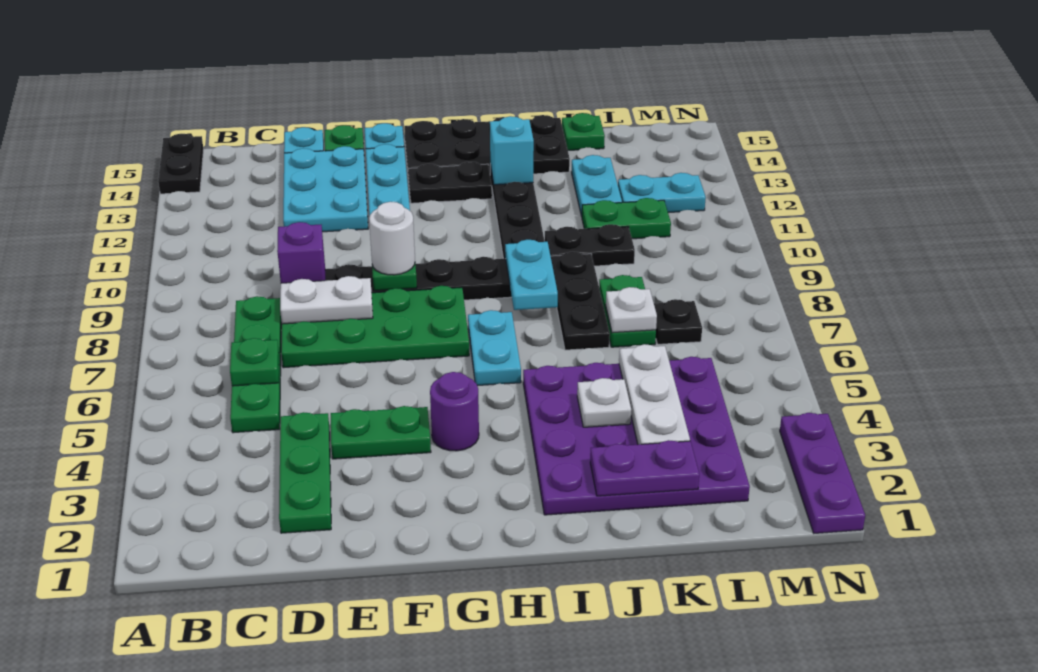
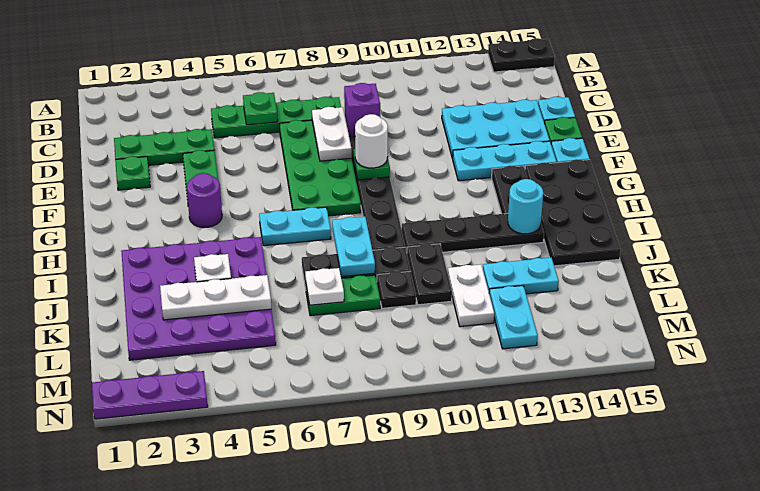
cyan 1x2 plate [505,240,558,310] -> cyan 1x2 plate turned to [332,217,375,277]
cyan 1x1 brick [490,116,534,185] -> cyan 1x1 round brick [508,179,543,234]
purple 1x2 plate [590,440,699,496] -> none
green 1x2 plate [582,198,671,239] -> white 1x2 plate [448,264,494,327]
green 1x1 plate [562,113,605,150] -> green 1x1 plate moved to [115,156,150,190]
black 1x1 plate [654,299,702,344] -> black 1x1 plate moved to [377,271,416,308]

